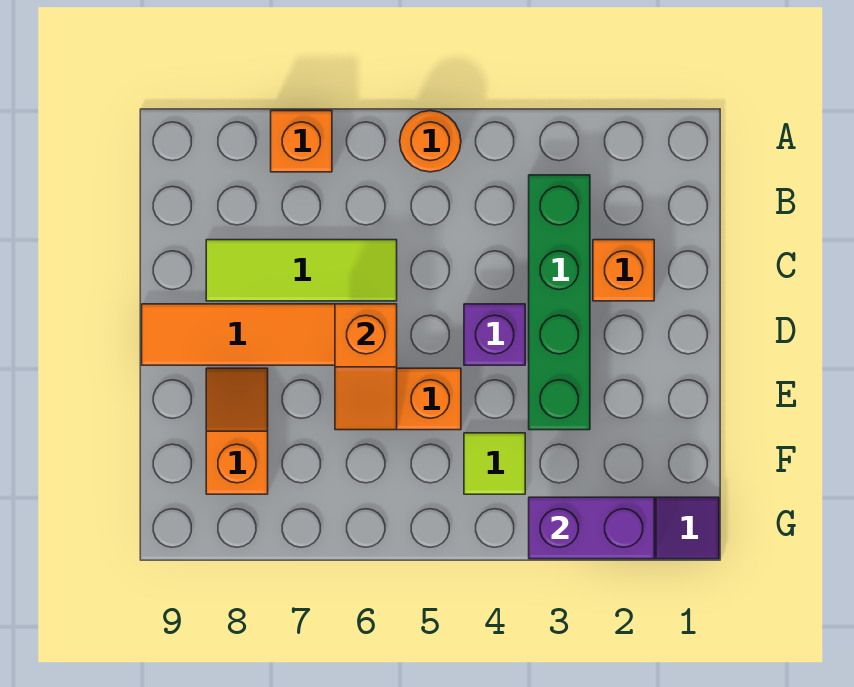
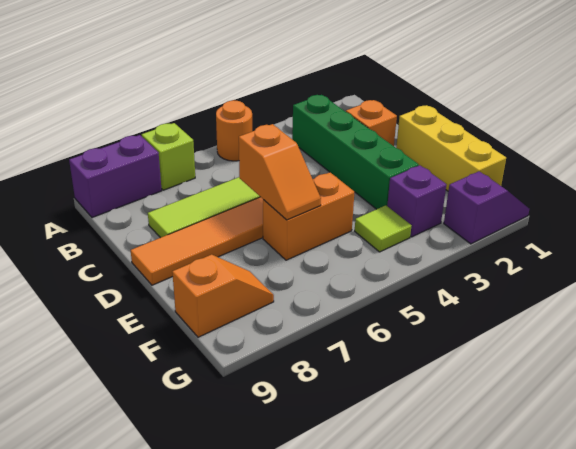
orange 1x1 brick [271,111,332,172] -> lime 1x1 brick [142,123,195,190]
none -> yellow 1x3 brick [396,105,506,191]
purple 1x1 brick [464,304,525,365] -> purple 1x1 brick moved to [387,165,446,237]
orange 1x2 slope [206,368,268,494] -> orange 1x2 slope turned to [172,254,274,337]
purple 1x2 brick [529,497,654,559] -> purple 1x2 brick moved to [69,135,162,218]

